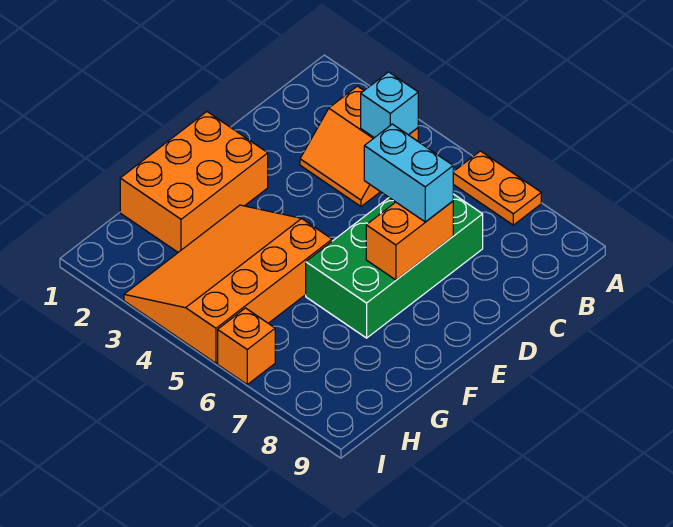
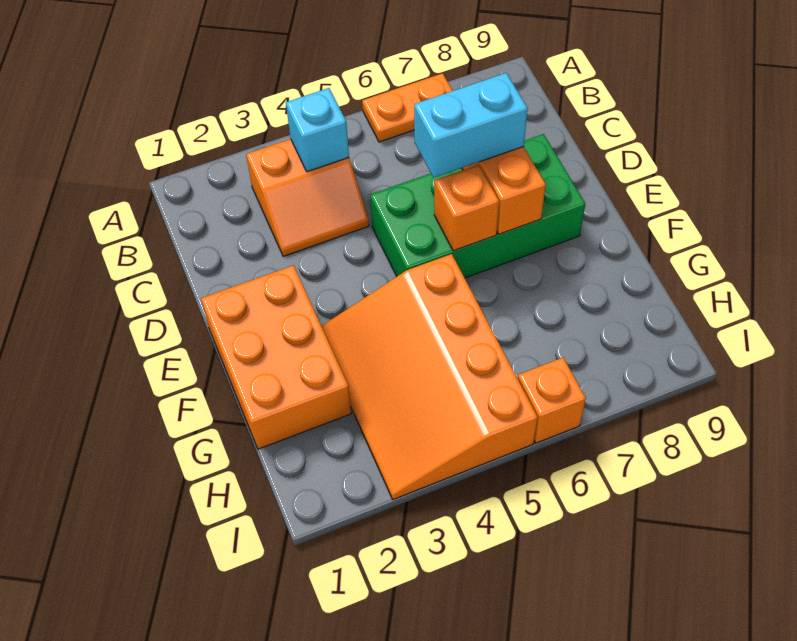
green 2x4 brick [306,194,483,338] -> green 2x4 brick turned to [370,134,585,278]
none -> orange 1x1 brick [434,165,499,251]

